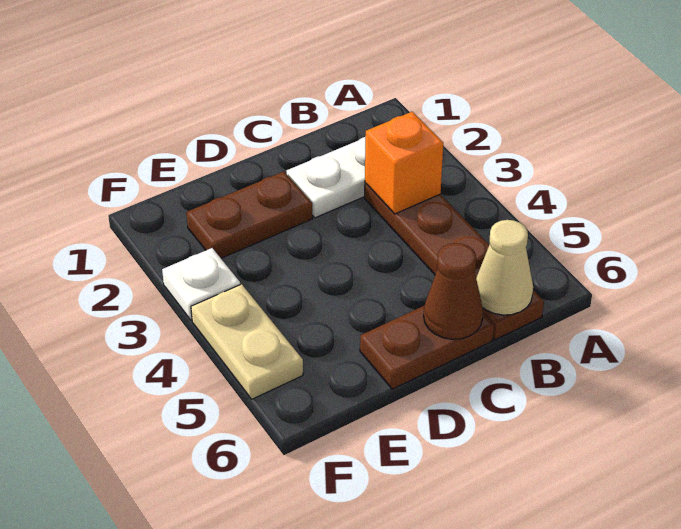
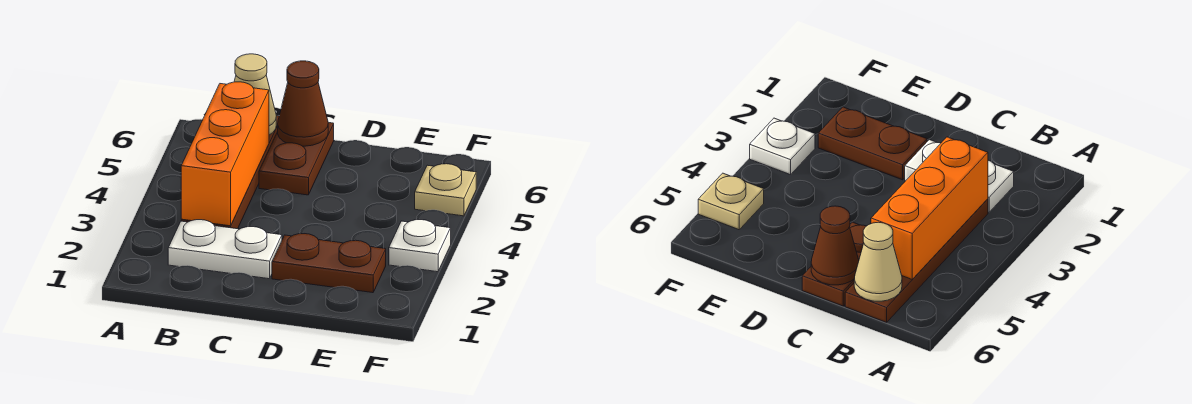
orange 1x1 brick [365,112,443,214] -> orange 1x3 brick [181,82,269,226]
brown 1x2 plate [360,306,494,389] -> brown 1x2 plate turned to [259,123,334,195]
tan 1x2 plate [191,284,303,399] -> tan 1x1 plate [415,164,476,216]

